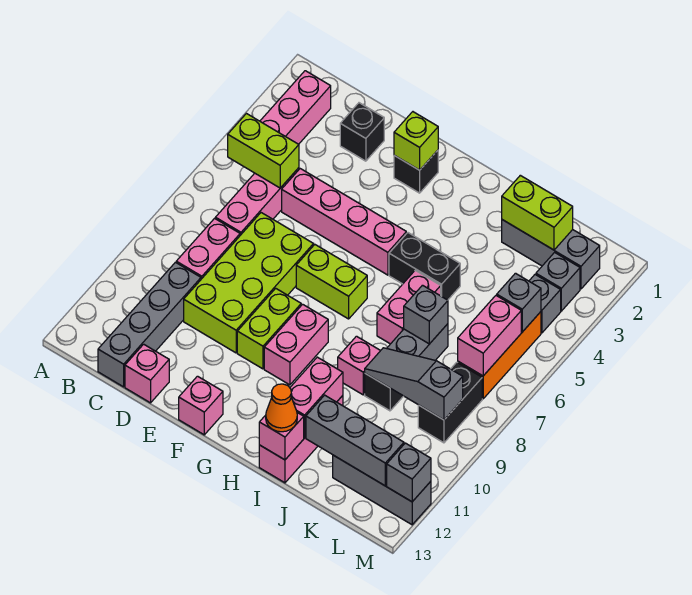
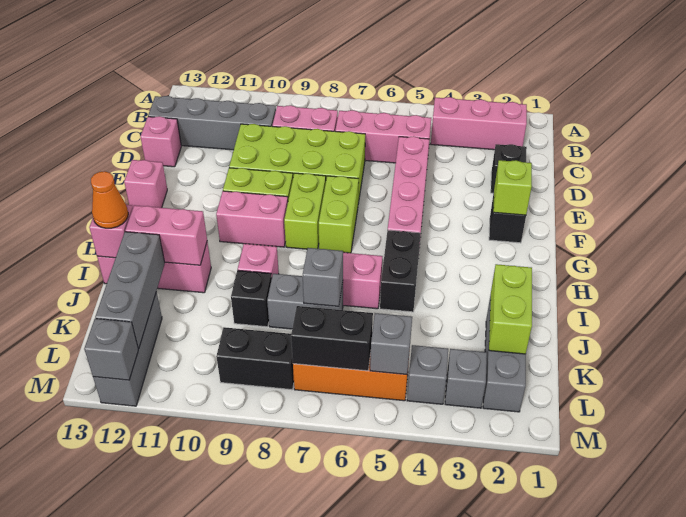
lime 1x2 brick [228,114,299,188] -> lime 1x2 brick moved to [284,173,326,249]
grey 1x3 slope [365,348,463,420] -> none
pink 1x2 brick [458,295,521,376] -> black 1x2 brick [291,306,373,371]

